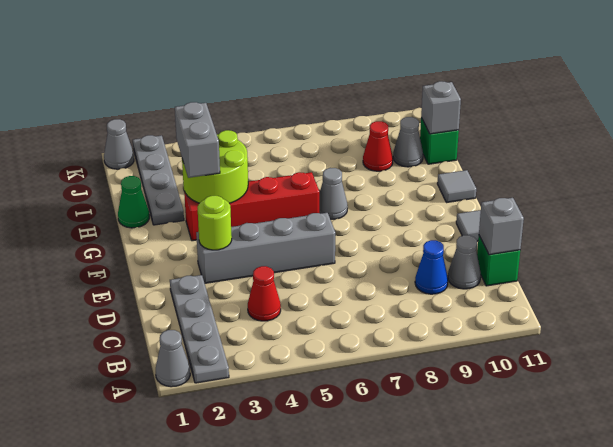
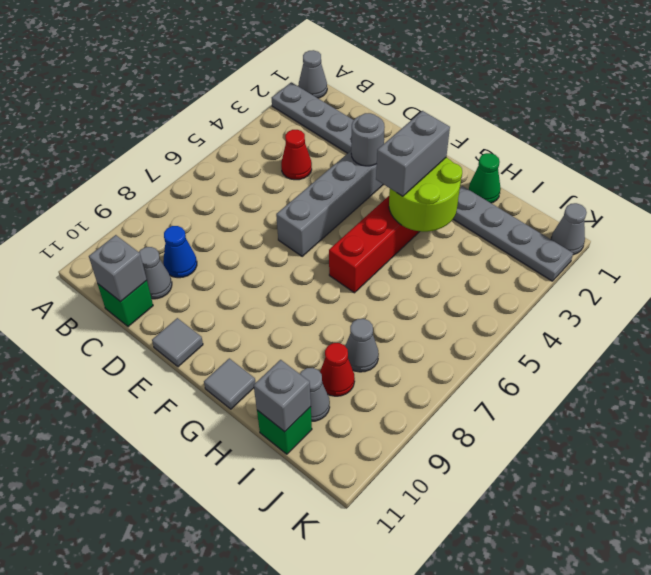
lime 1x1 round brick [198,196,232,250] -> grey 1x1 round brick [351,113,385,166]
grey 1x2 brick [175,102,220,178] -> grey 1x2 brick turned to [376,111,450,196]
grey 1x1 cone [319,168,348,219] -> grey 1x1 cone moved to [345,319,379,372]

